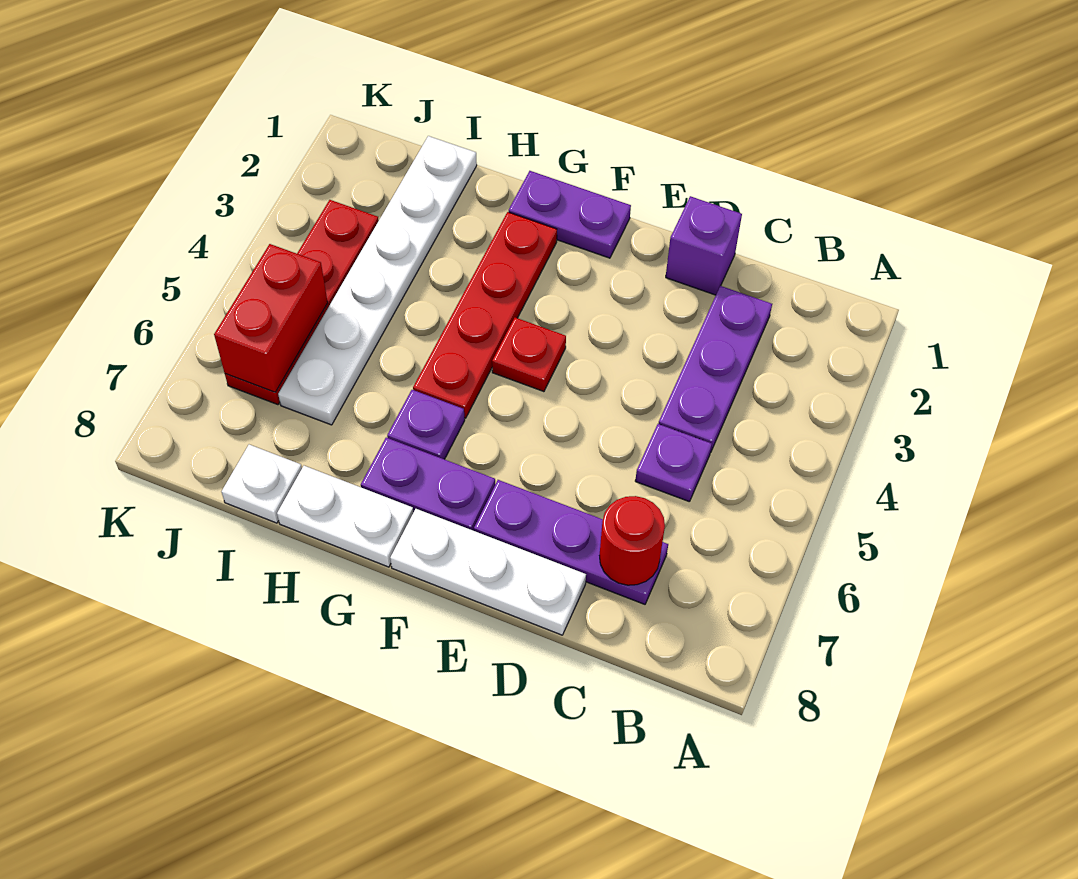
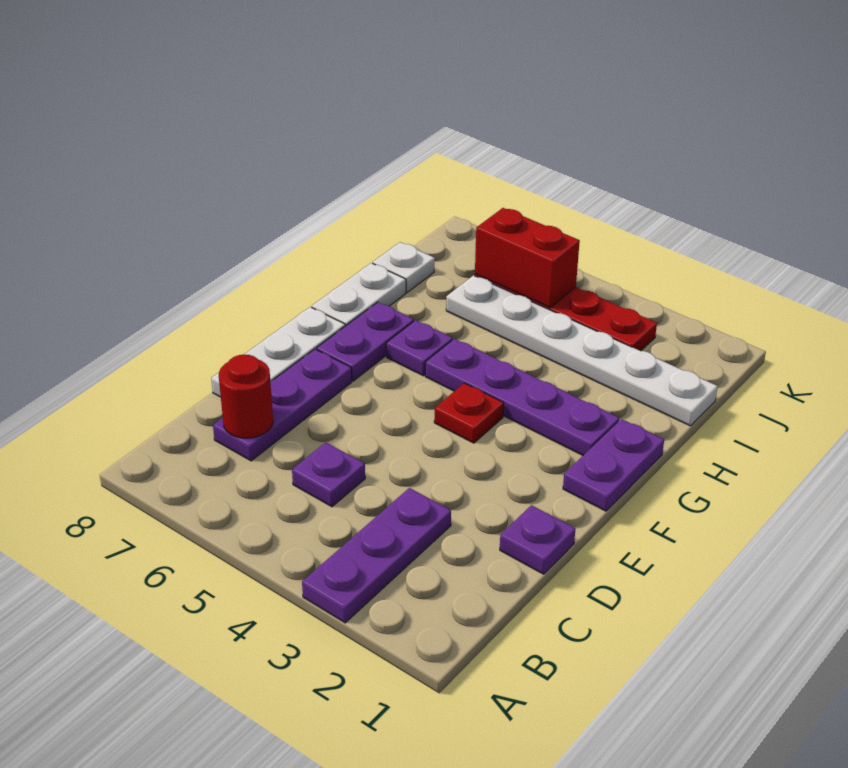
purple 1x3 plate [658,286,772,453] -> purple 1x3 plate turned to [302,488,451,623]
purple 1x1 brick [666,196,742,295] -> purple 1x1 plate [500,505,575,574]
red 1x4 plate [413,212,557,418] -> purple 1x4 plate [425,339,619,455]

